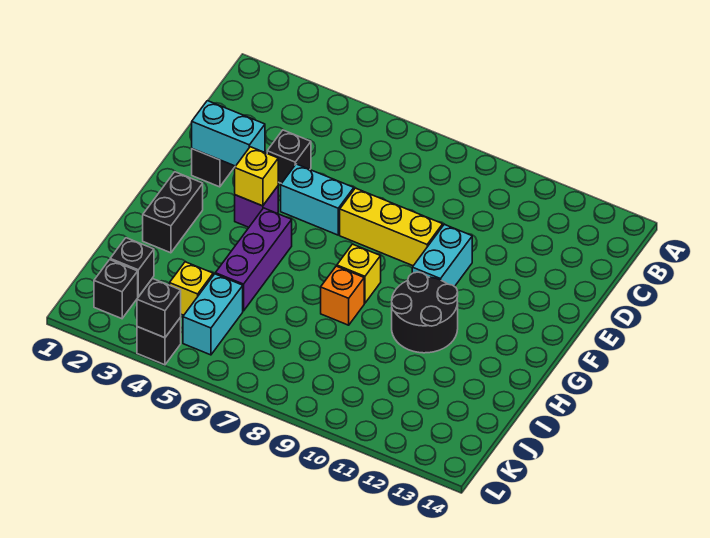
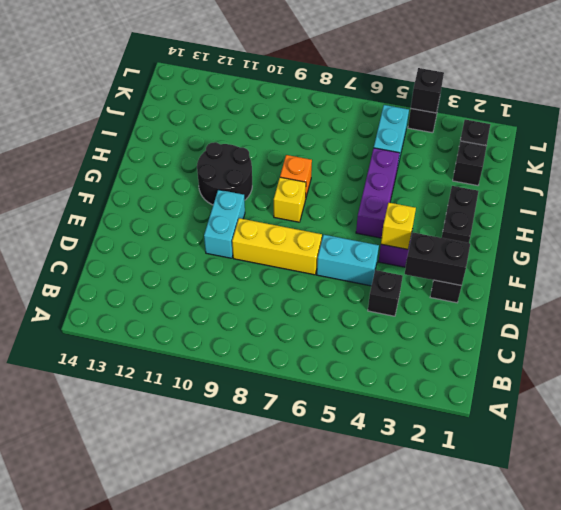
cyan 1x2 brick [192,101,265,166] -> black 1x2 brick [405,233,470,286]
yellow 1x1 brick [170,262,213,315] -> none

